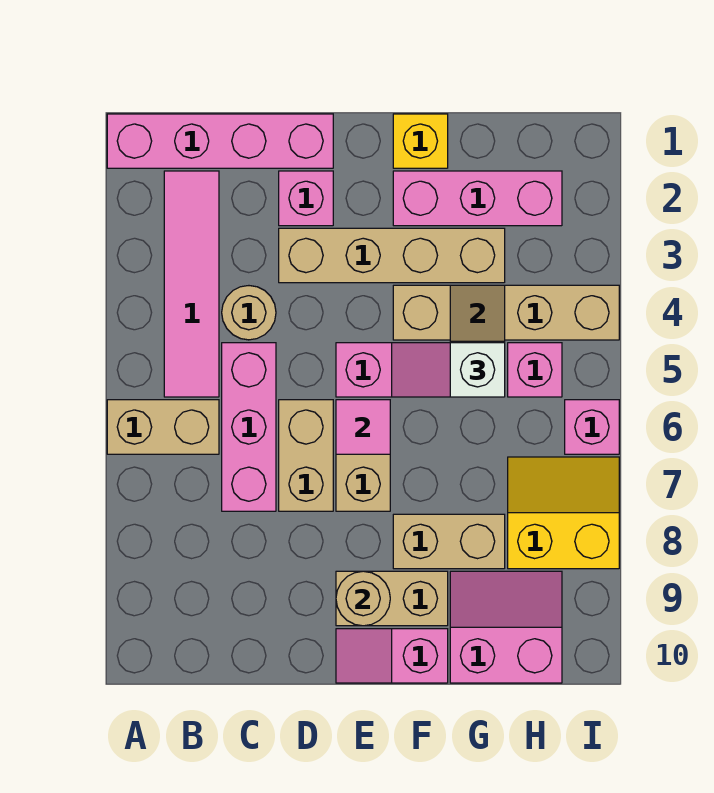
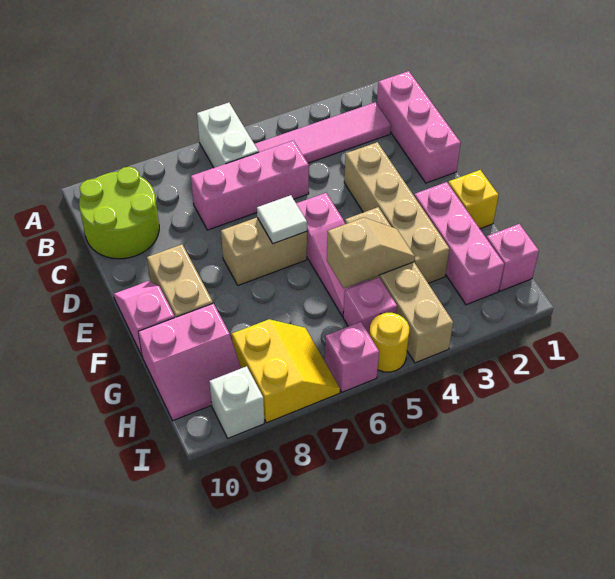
pink 1x4 brick [107,114,333,168] -> pink 1x3 brick [377,71,461,183]
tan 1x2 brick [107,400,219,454] -> white 1x2 brick [197,103,259,168]
none -> lime 2x2 round brick [79,167,159,259]
tan 1x1 round brick [222,286,276,340] -> none
pink 1x1 brick [279,171,333,226] -> pink 1x1 brick moved to [486,224,539,291]
tan 1x2 brick [279,400,333,511] -> none
pink 1x1 tile [336,400,390,454] -> white 1x1 tile [257,195,307,244]
tan 1x1 round brick [336,571,390,626] -> none
tan 1x2 brick [393,514,505,569] -> none
white 1x1 brick [450,343,505,397] -> white 1x1 brick moved to [209,366,264,438]
pink 2x2 slope [450,571,562,683] -> pink 2x2 slope turned to [138,303,241,421]
none -> yellow 1x1 round brick [369,313,409,372]

